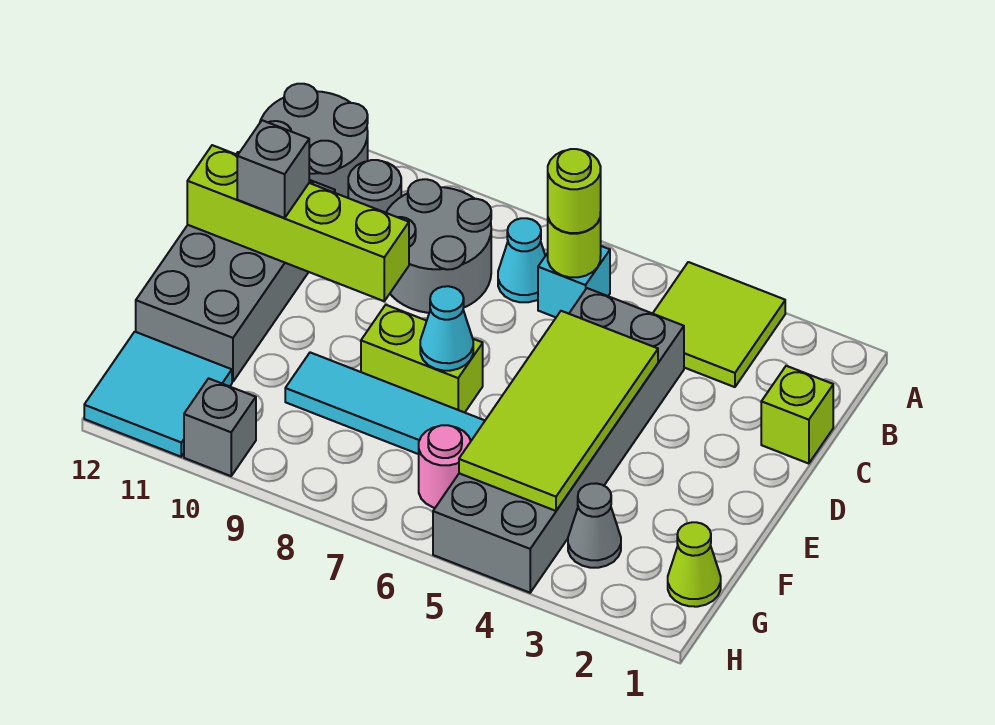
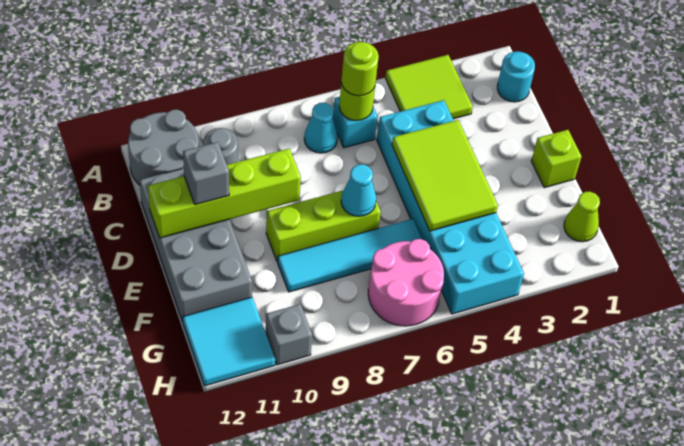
none -> cyan 1x1 round brick [497,51,535,102]
grey 2x2 round brick [386,179,491,313] -> none
lime 1x1 brick [761,366,833,464] -> lime 1x1 brick moved to [531,130,582,188]
grey 2x6 brick [433,288,684,593] -> cyan 2x6 brick [377,100,524,314]
lime 2x4 tile [459,311,658,511] -> lime 2x3 tile [392,120,498,231]
lime 1x2 brick [361,305,483,413] -> lime 1x3 brick [266,191,381,262]
grey 1x1 cone [568,483,621,568] -> none
pink 1x1 round brick [419,425,471,508] -> pink 2x2 round brick [368,239,444,326]

